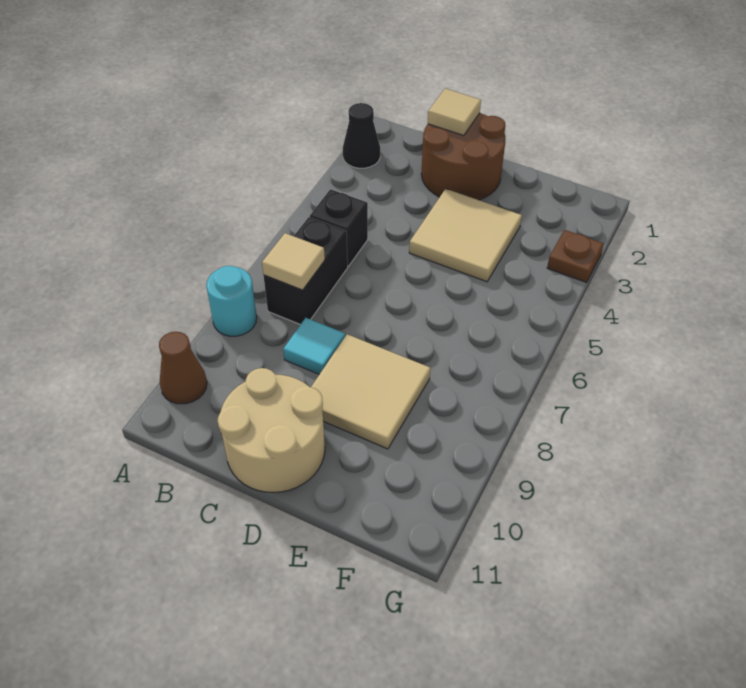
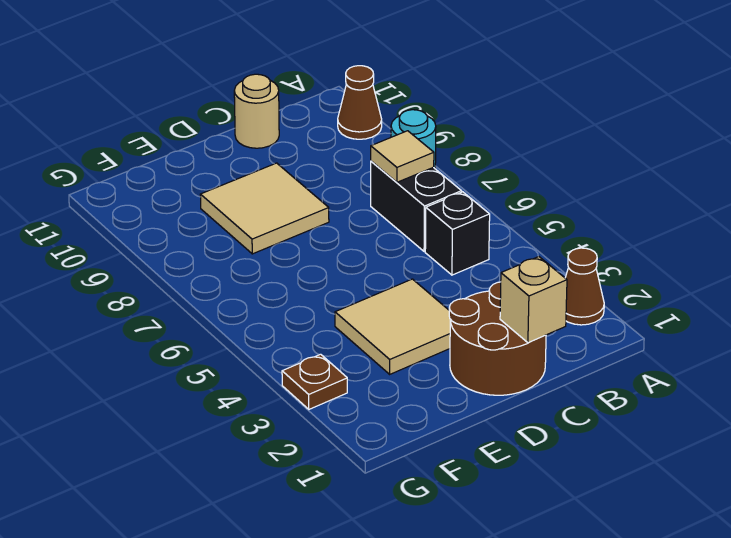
black 1x1 cone [343,103,380,168] -> brown 1x1 cone [565,248,604,325]
tan 1x1 tile [428,88,481,136] -> tan 1x1 brick [500,256,567,343]
cyan 1x1 tile [283,318,345,374] -> none
tan 2x2 round brick [218,368,325,493] -> tan 1x1 round brick [234,74,279,148]

